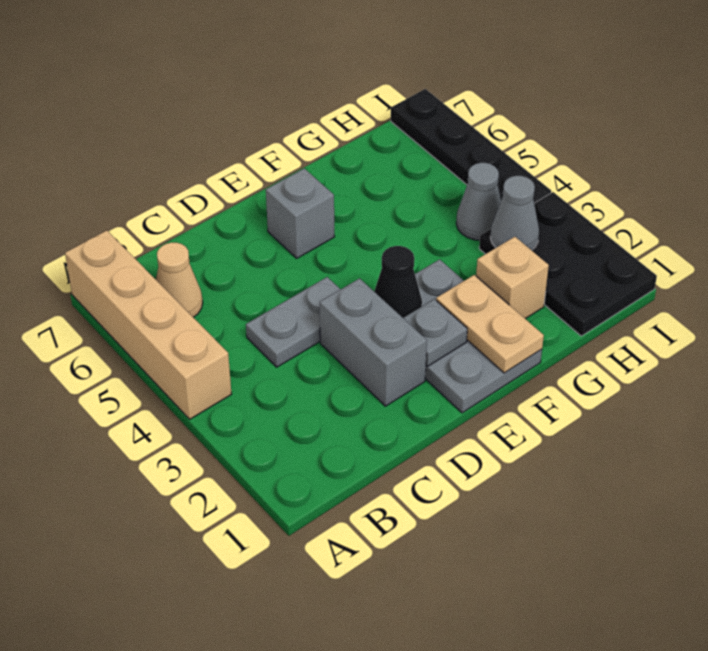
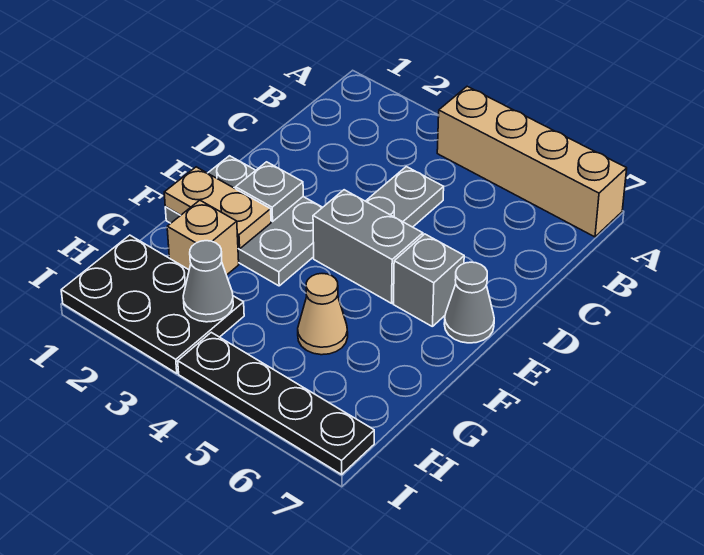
tan 1x1 cone [156,242,203,317] -> tan 1x1 cone moved to [298,274,348,355]
grey 1x2 brick [320,278,427,406] -> grey 1x2 brick moved to [313,190,423,303]
black 1x1 cone [374,246,422,318] -> none
grey 1x1 cone [456,163,501,240] -> grey 1x1 cone moved to [444,262,494,343]

